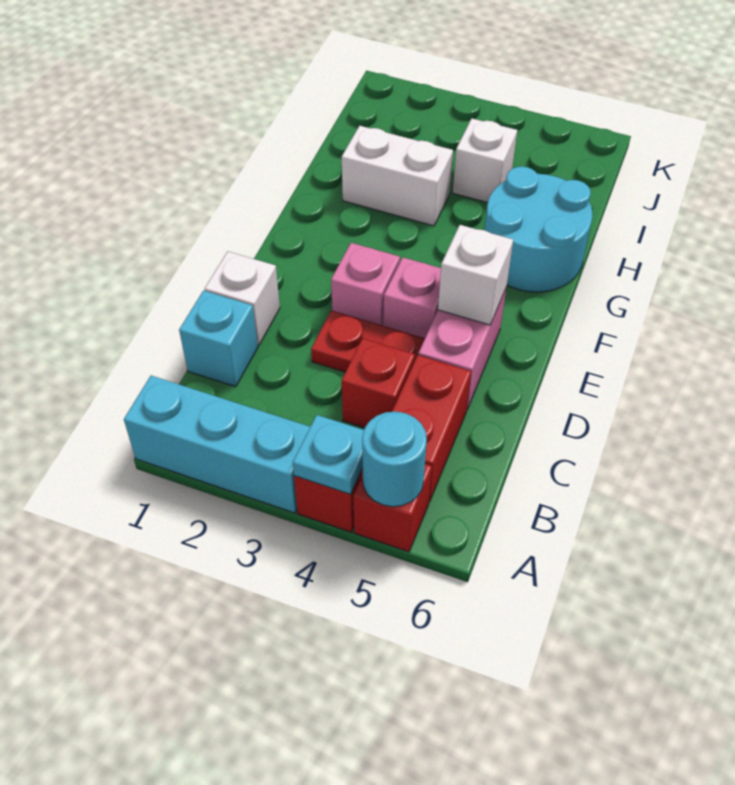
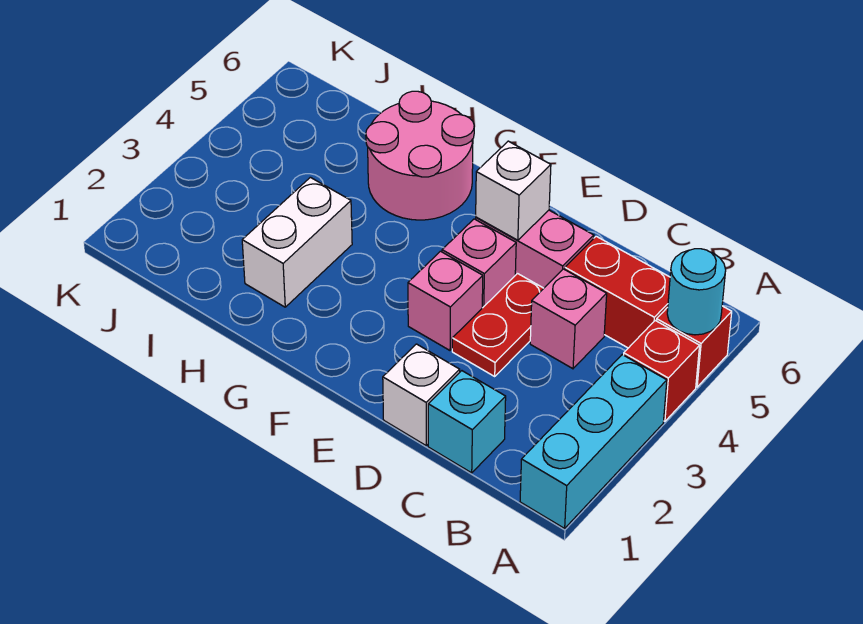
cyan 1x1 plate [293,415,364,494] -> none
red 1x1 brick [342,338,415,428] -> pink 1x1 brick [530,269,607,369]
cyan 2x2 round brick [485,166,592,292] -> pink 2x2 round brick [366,91,474,220]
white 1x1 brick [453,119,517,203] -> none

